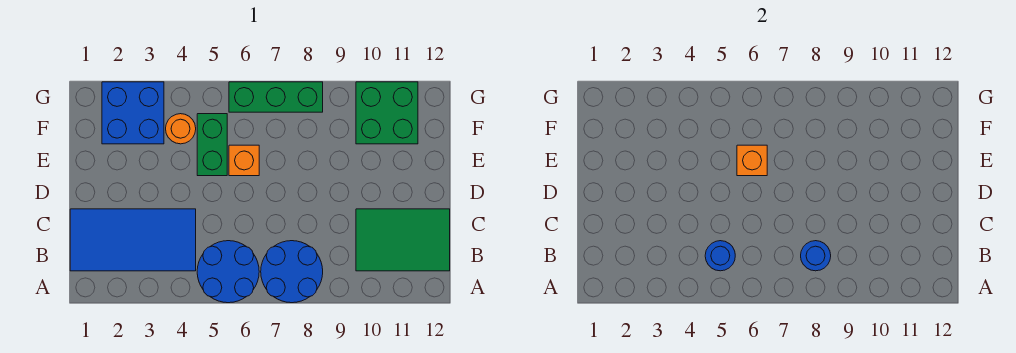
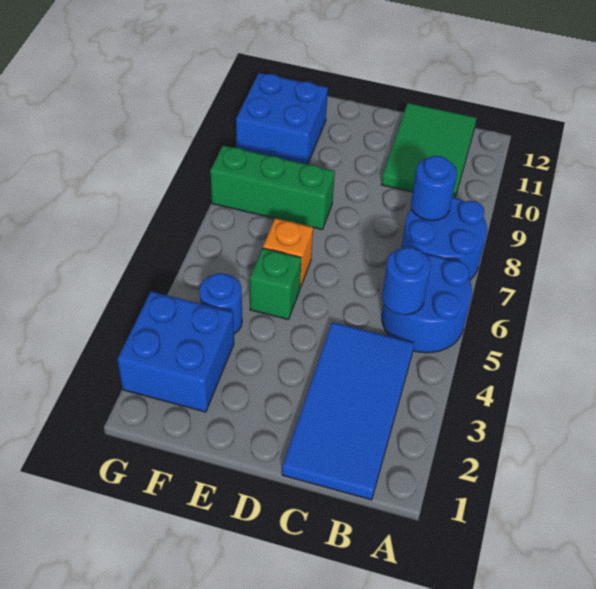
green 1x2 brick [197,114,227,176] -> green 1x1 brick [250,248,301,319]
orange 1x1 brick [737,145,767,176] -> none
orange 1x1 round brick [166,114,196,144] -> blue 1x1 round brick [199,273,242,334]
green 2x2 brick [356,82,418,144] -> blue 2x2 brick [236,73,328,164]
green 1x3 brick [229,82,323,112] -> green 1x3 brick turned to [210,145,335,229]

